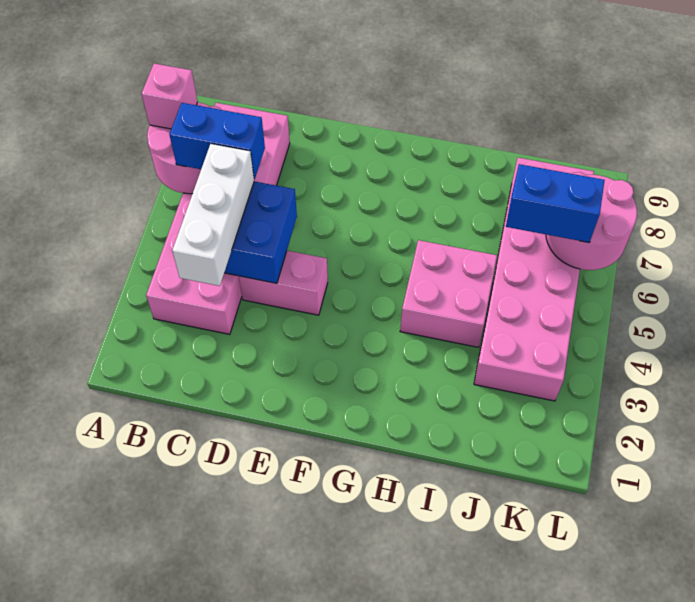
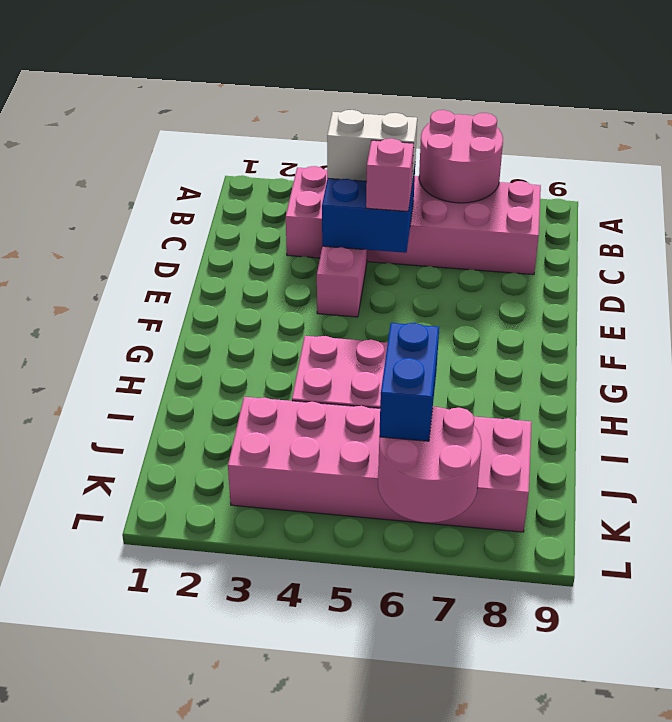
pink 1x1 brick [142,63,198,129] -> pink 1x1 brick moved to [366,138,414,211]
blue 1x2 brick [169,103,265,179] -> none
white 1x3 brick [172,144,254,286] -> white 1x2 brick [327,110,417,181]

